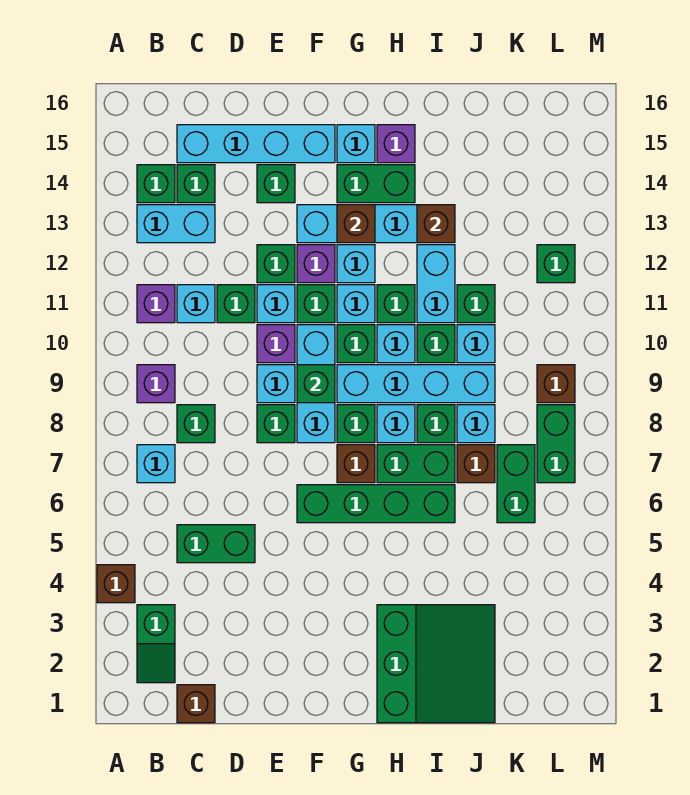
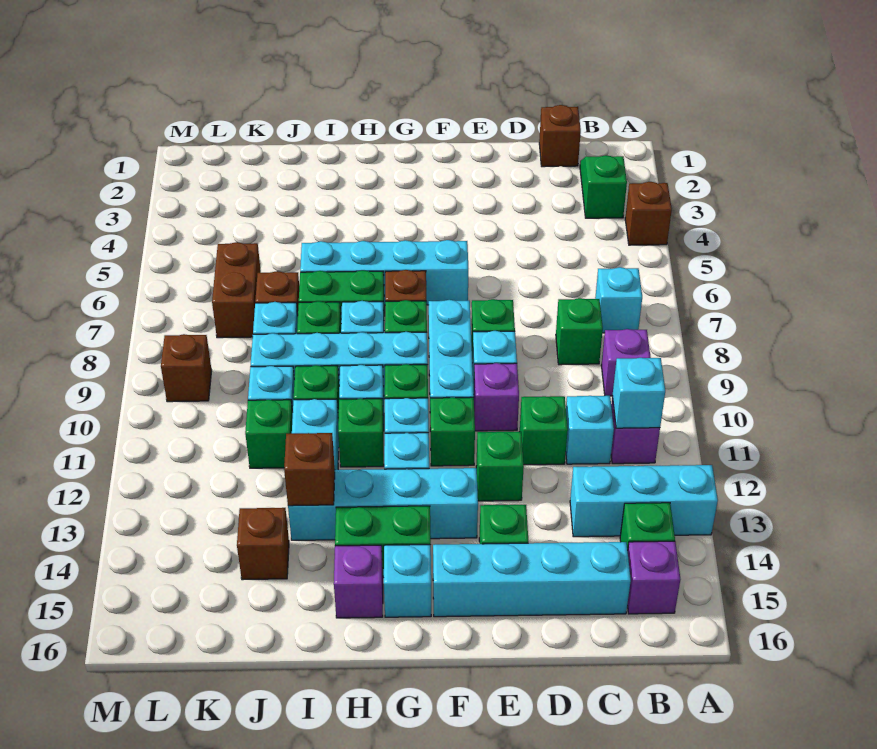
cyan 1x2 brick [137,205,215,243] -> cyan 1x3 brick [570,465,718,537]
green 1x2 brick [177,525,255,563] -> none
green 1x1 brick [177,165,215,203] -> none
cyan 1x1 brick [257,285,295,323] -> cyan 1x1 brick moved to [612,358,665,428]
green 1x4 brick [297,485,455,523] -> cyan 1x4 brick [300,240,468,305]
green 1x1 brick [297,365,335,403] -> none
purple 1x1 brick [297,245,335,283] -> purple 1x1 brick moved to [627,541,680,614]
brown 1x1 brick [337,205,375,243] -> brown 1x1 brick moved to [237,508,289,580]
green 3x3 slope [377,605,495,723] -> none
green 1x2 brick [497,445,535,523] -> brown 1x2 brick [212,242,261,338]
green 1x2 brick [537,405,575,483] -> none
green 1x1 brick [537,245,575,283] -> none

